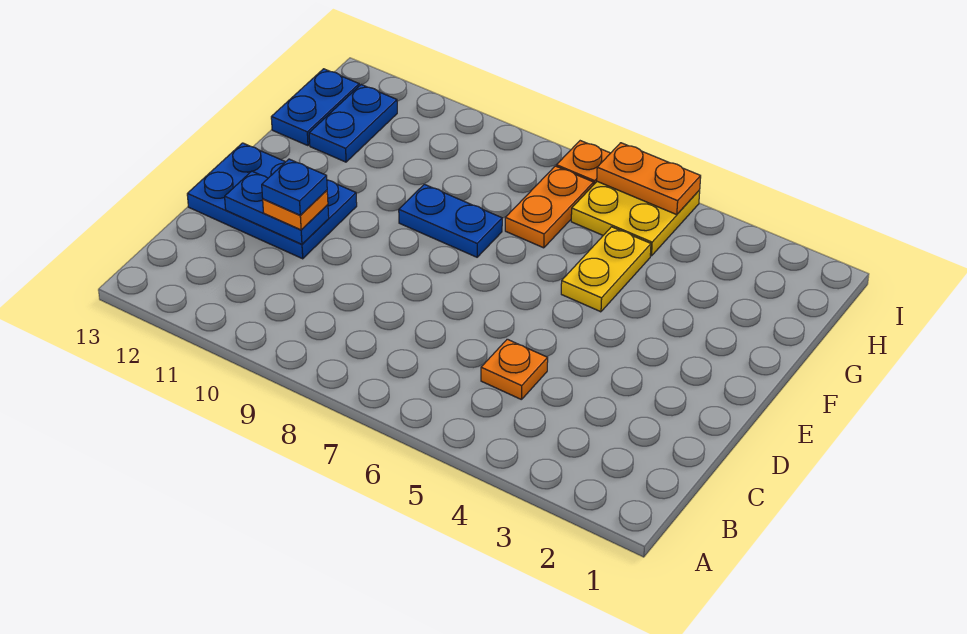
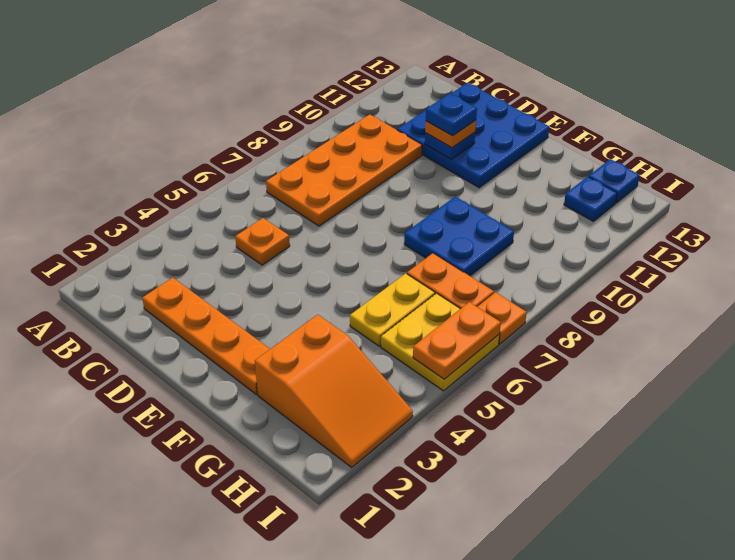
none -> orange 2x4 plate [266,114,422,226]
none -> orange 1x4 plate [142,278,270,394]
blue 2x3 plate [187,143,357,259] -> blue 3x3 plate [397,83,549,188]
blue 1x2 plate [225,171,329,244] -> blue 1x1 plate [425,132,475,159]
yellow 1x2 plate [561,227,651,312] -> yellow 1x2 plate turned to [350,273,435,346]
blue 1x2 plate [399,184,502,257] -> blue 2x2 plate [404,196,514,276]
none -> orange 2x3 slope [255,315,413,467]
blue 1x2 plate [309,85,397,162] -> blue 1x1 plate [564,177,617,221]
blue 1x2 plate [271,69,359,146] -> blue 1x1 plate [589,159,640,203]

